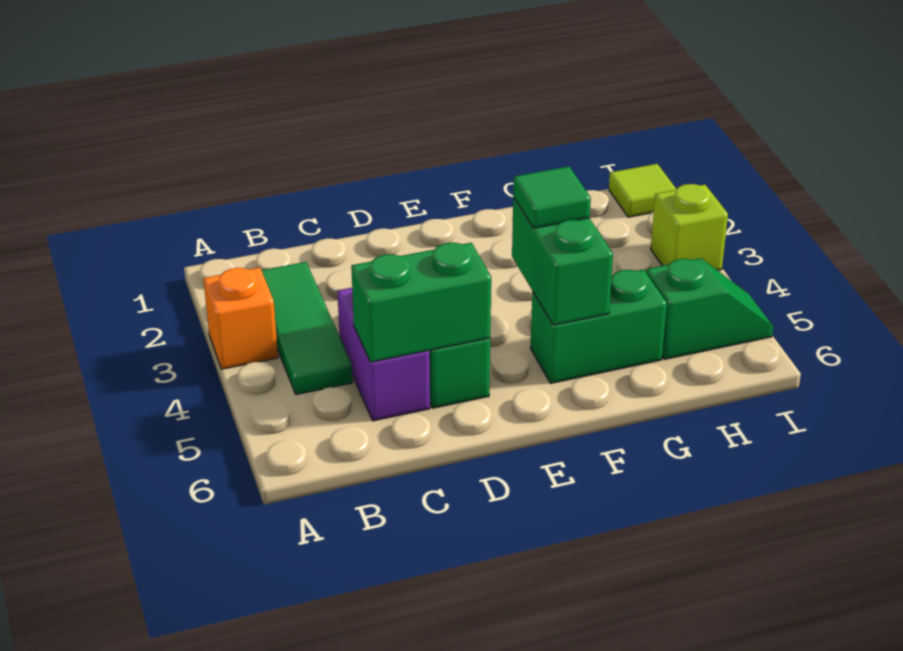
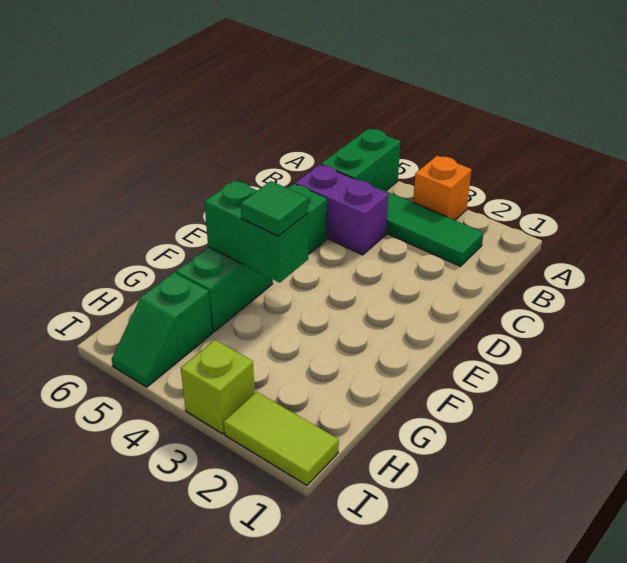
green 1x2 brick [351,243,491,362] -> green 1x2 brick moved to [321,129,400,191]
lime 1x1 tile [609,164,676,217] -> lime 1x2 tile [224,392,339,485]

